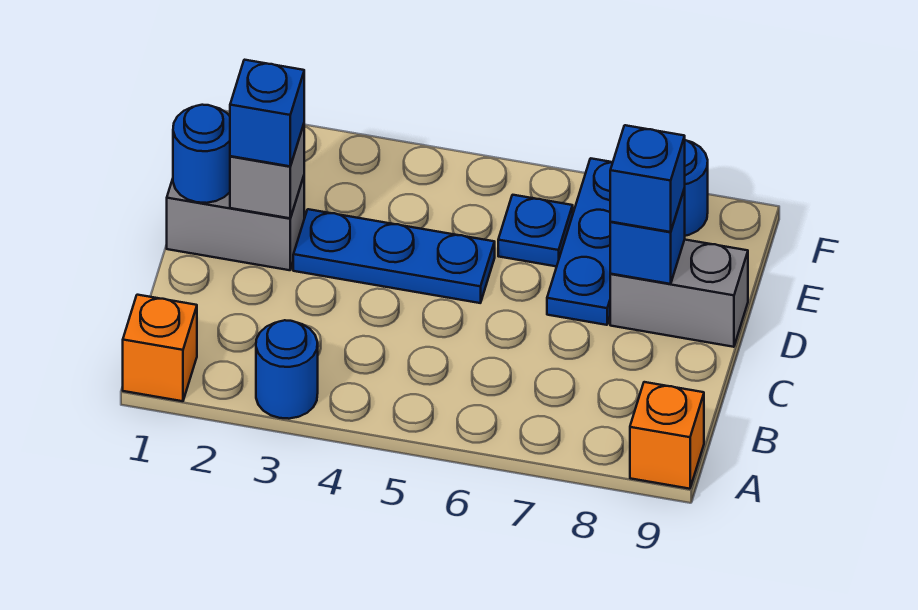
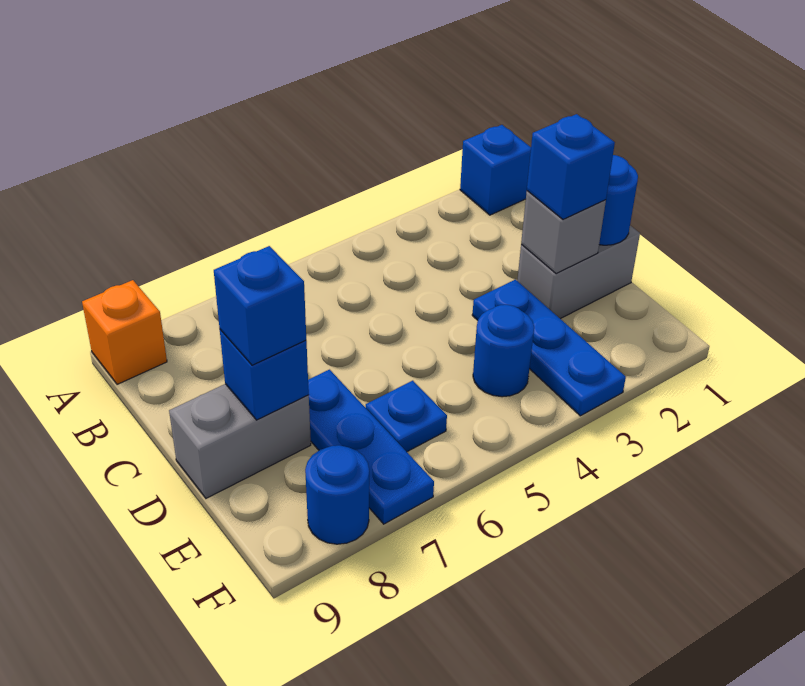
orange 1x1 brick [123,295,197,401] -> blue 1x1 brick [460,125,531,215]
blue 1x1 round brick [256,320,318,419] -> blue 1x1 round brick moved to [473,305,534,397]
blue 1x3 plate [293,209,495,303] -> blue 1x3 plate turned to [472,280,626,416]

